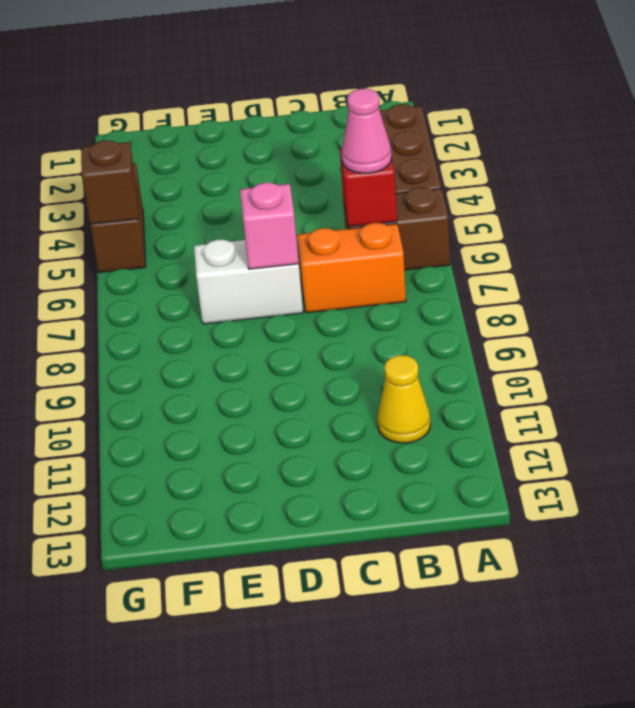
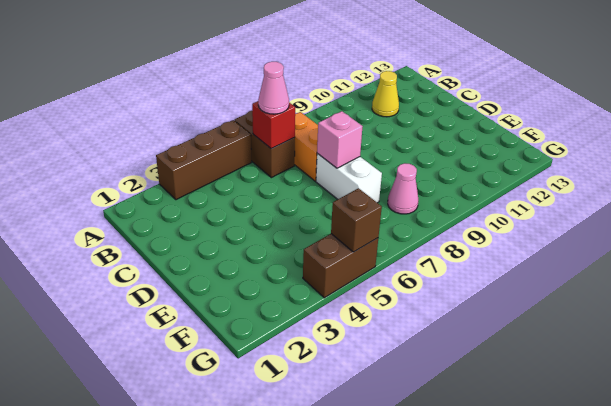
none -> pink 1x1 cone [388,163,418,214]

